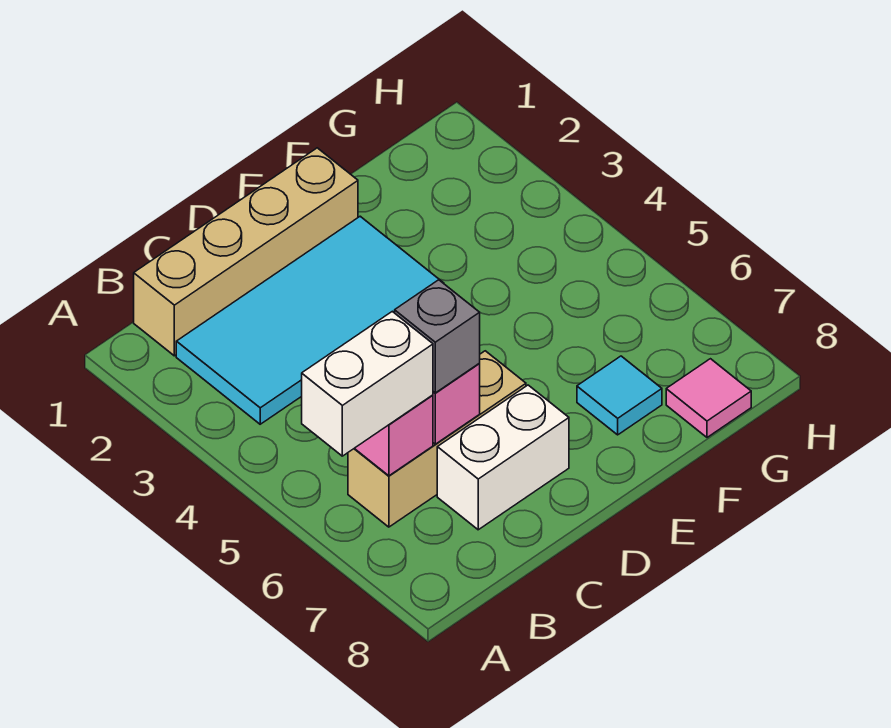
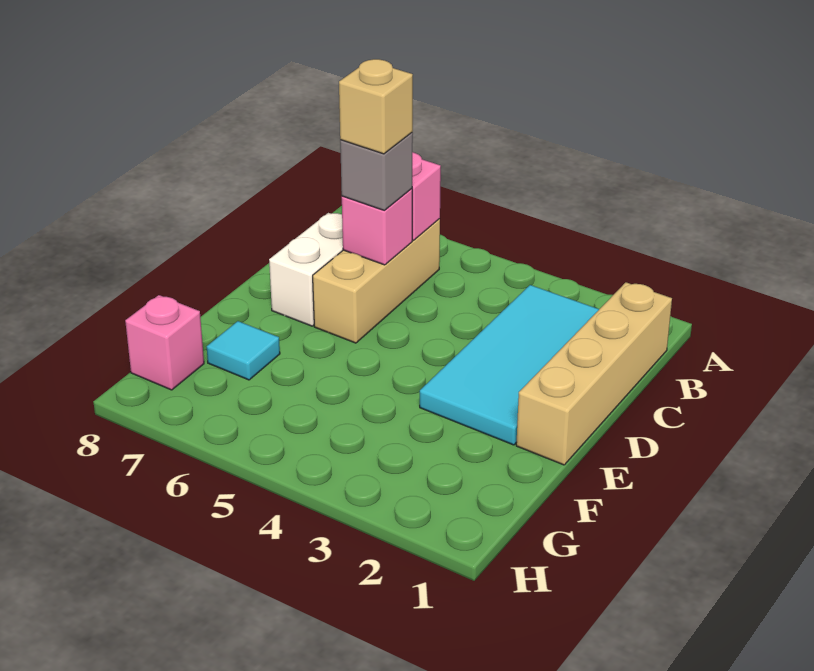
white 1x2 brick [302,311,433,456] -> none
none -> tan 1x1 brick [339,59,413,154]
pink 1x1 tile [666,359,751,437] -> pink 1x1 brick [125,295,204,390]

